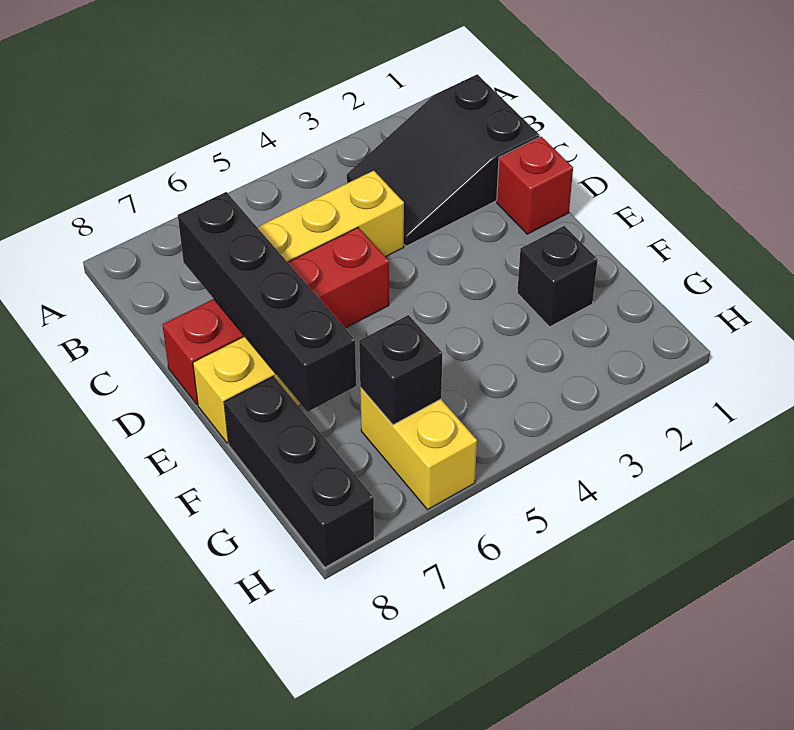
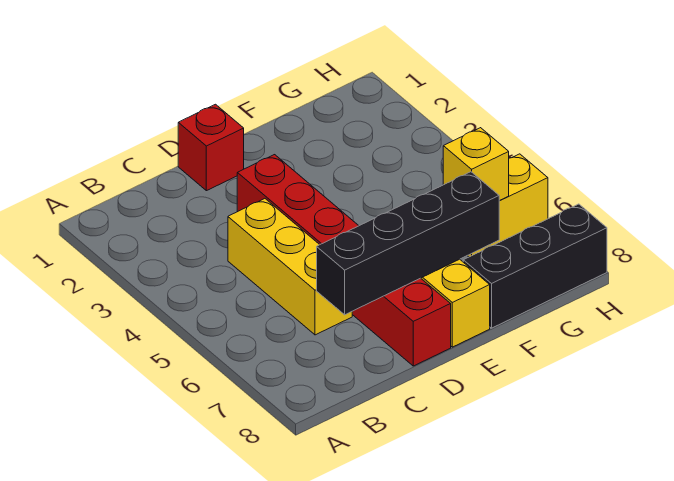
black 2x3 slope [347,74,540,246] -> none
red 1x4 brick [163,227,389,404] -> red 1x6 brick [237,155,451,366]
black 1x1 brick [517,226,598,327] -> none
black 1x1 brick [359,315,442,425] -> yellow 1x1 brick [443,128,509,201]

